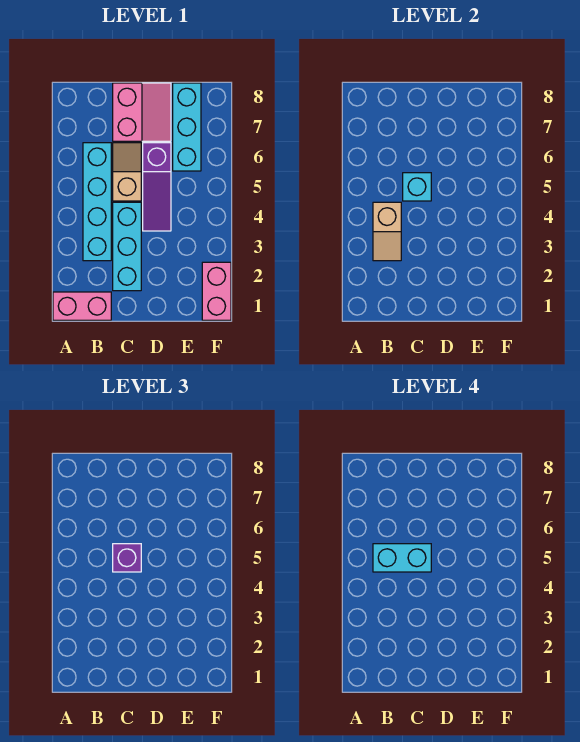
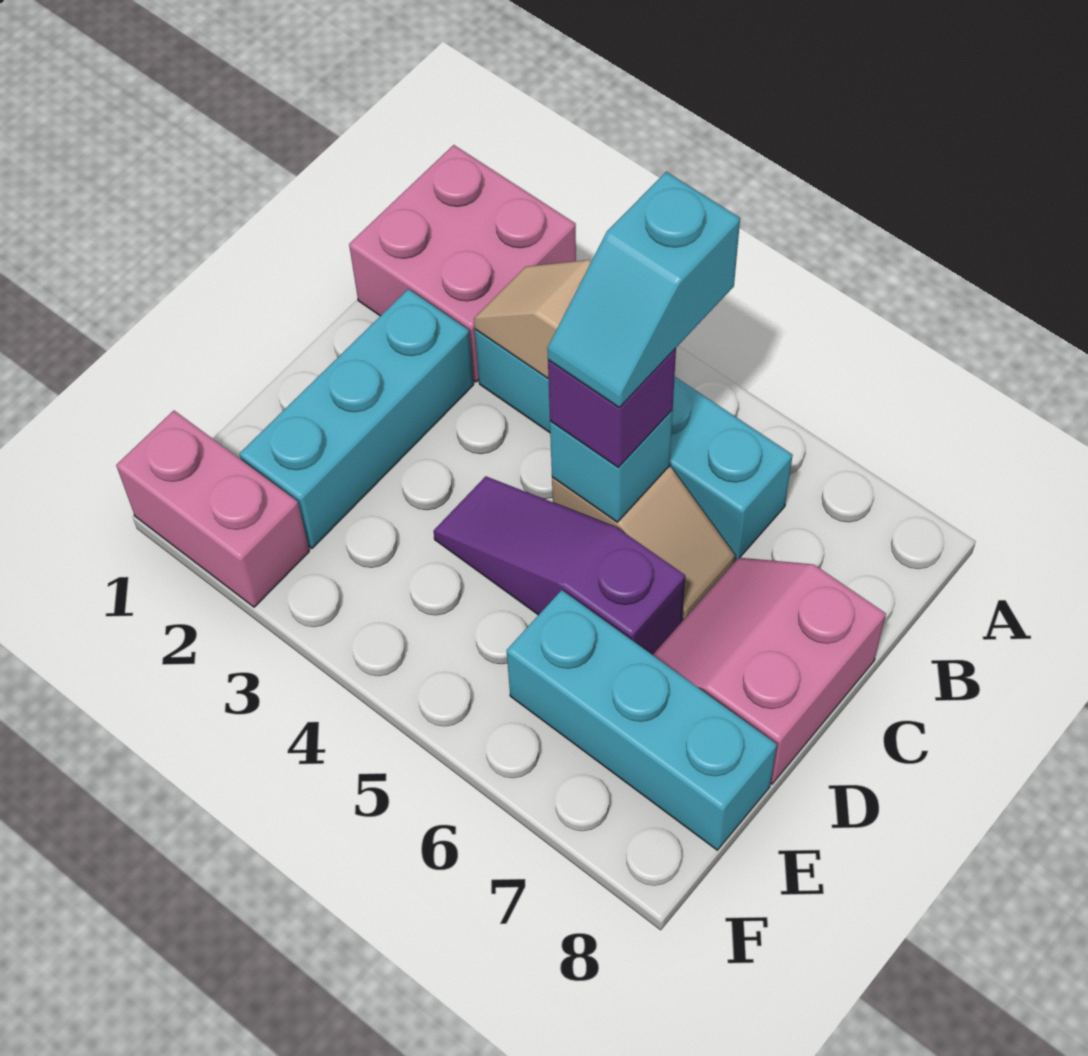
pink 1x2 brick [53,292,111,320] -> pink 2x2 brick [349,145,576,382]
cyan 1x2 brick [373,544,431,572] -> cyan 1x2 slope [547,172,740,407]
cyan 1x3 brick [113,202,141,291] -> cyan 1x3 brick turned to [239,289,474,548]
pink 2x2 slope [113,83,171,141] -> pink 2x2 slope turned to [653,558,886,784]

